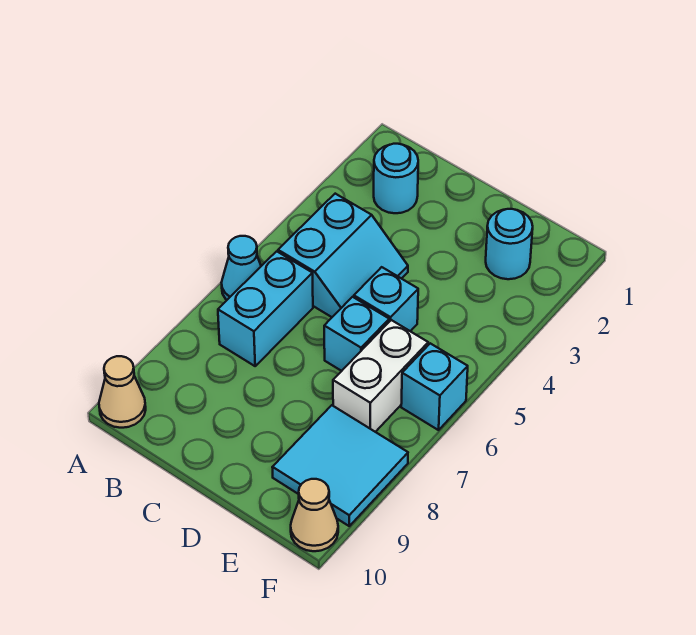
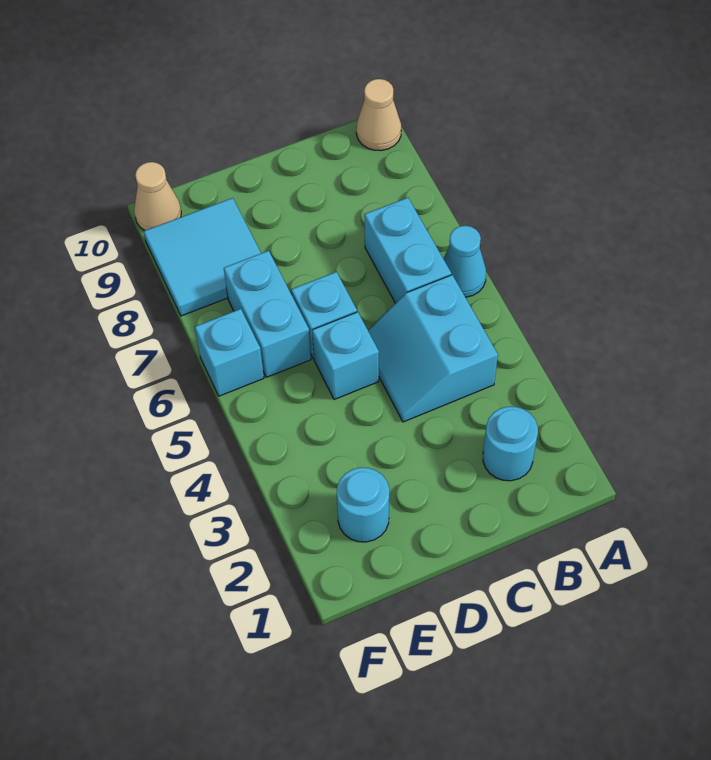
white 1x2 brick [333,320,428,432] -> cyan 1x2 brick [224,251,311,377]

